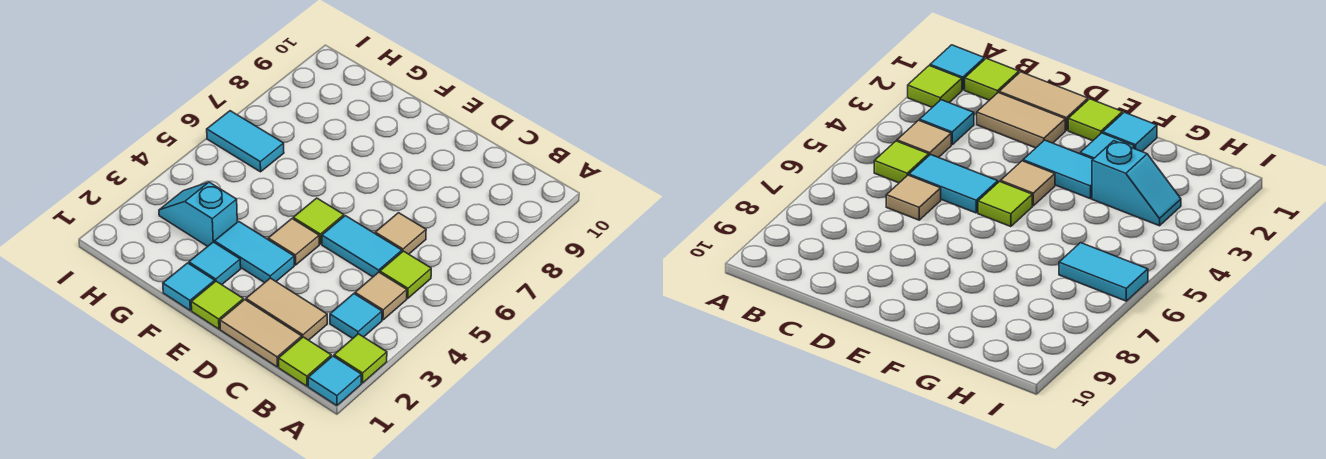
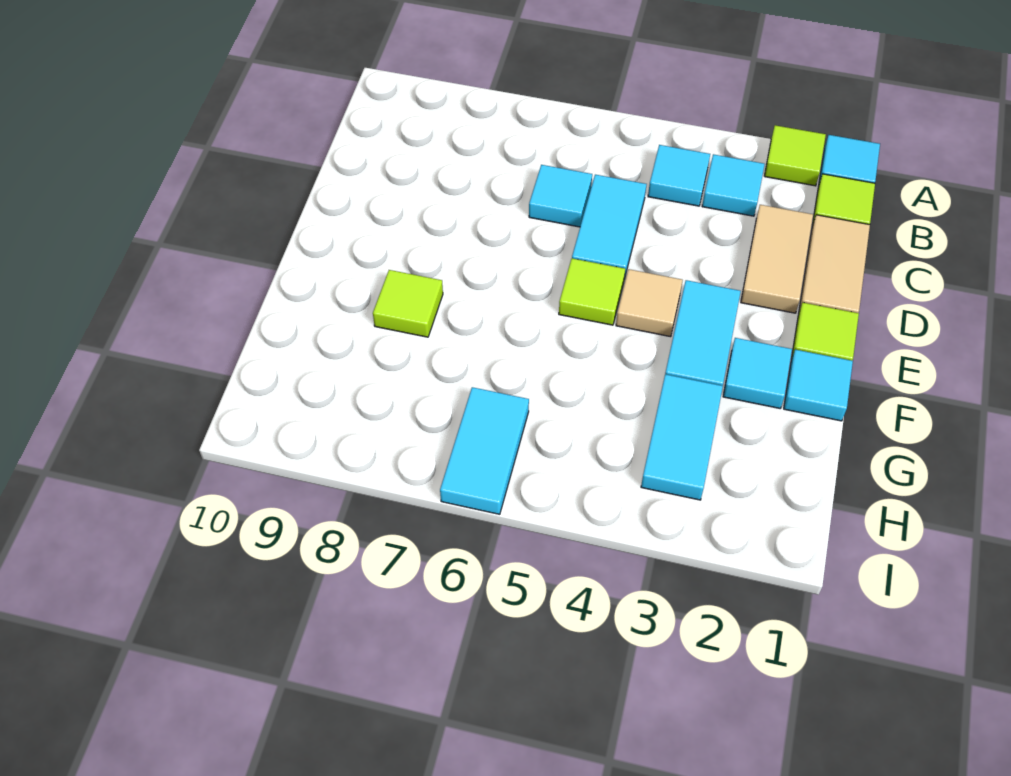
tan 1x1 tile [355,272,407,320] -> cyan 1x1 tile [648,145,710,206]
lime 1x1 tile [380,251,431,298] -> lime 1x1 tile moved to [373,270,443,337]
tan 1x1 tile [375,213,426,254] -> cyan 1x1 tile [529,165,592,227]
cyan 1x2 slope [159,182,237,246] -> cyan 1x2 tile [641,374,723,500]

